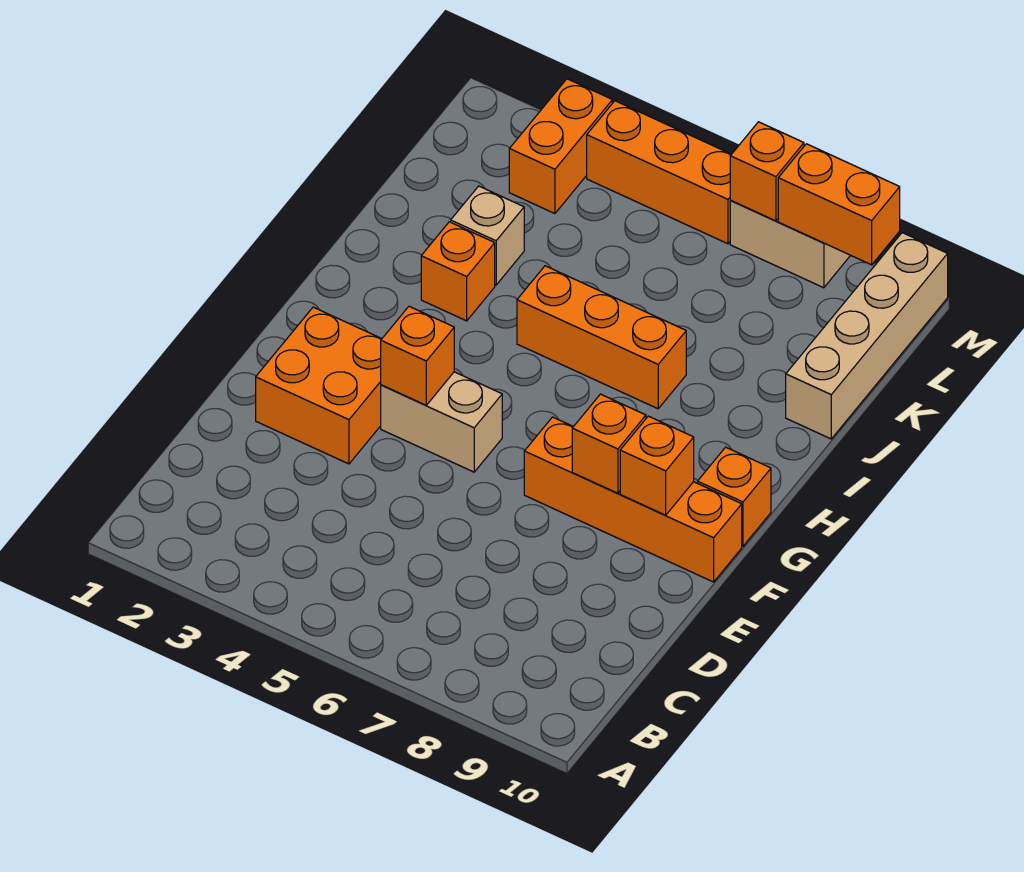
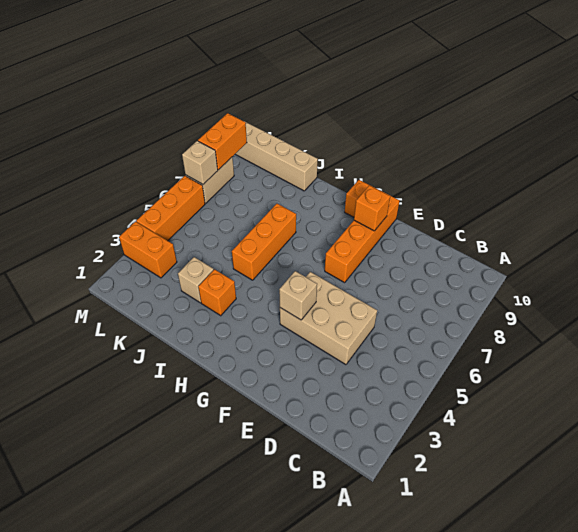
orange 2x2 brick [256,307,382,464] -> none
tan 1x2 brick [381,372,502,472] -> tan 2x3 brick [280,272,377,365]
orange 1x1 brick [381,306,454,405] -> tan 1x1 brick [279,271,317,320]
orange 1x1 brick [572,394,646,493] -> none
orange 1x1 brick [730,122,804,221] -> tan 1x1 brick [182,141,218,184]

